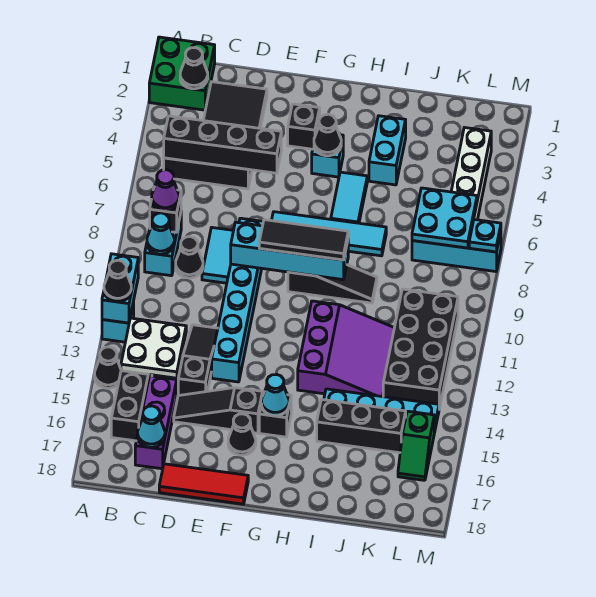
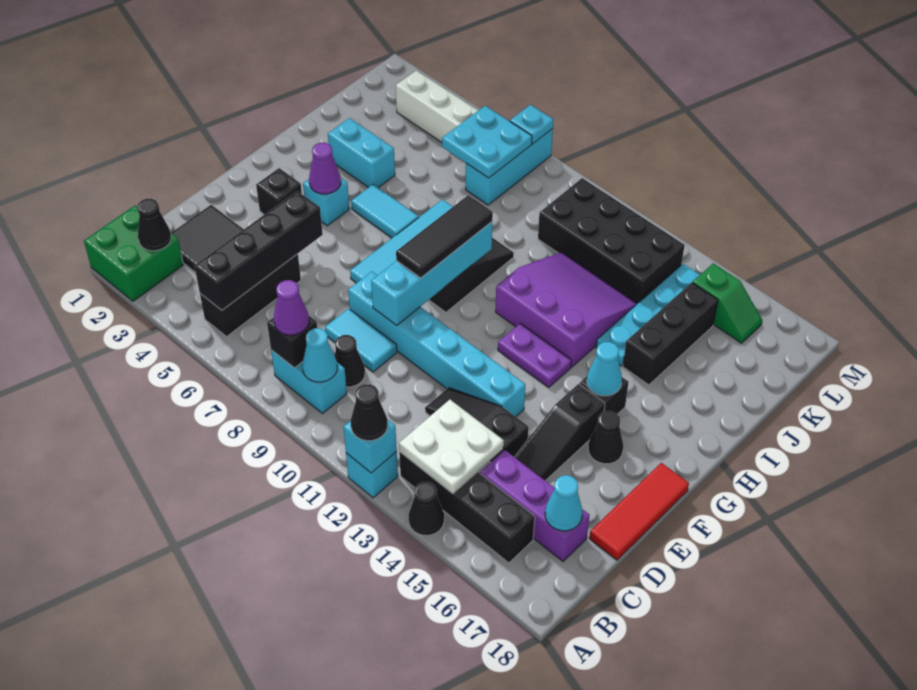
cyan 1x2 brick [102,254,138,323] -> cyan 1x1 brick [343,419,397,473]
black 1x1 cone [314,114,341,156] -> purple 1x1 cone [309,143,341,194]
none -> purple 1x2 plate [498,323,572,387]

